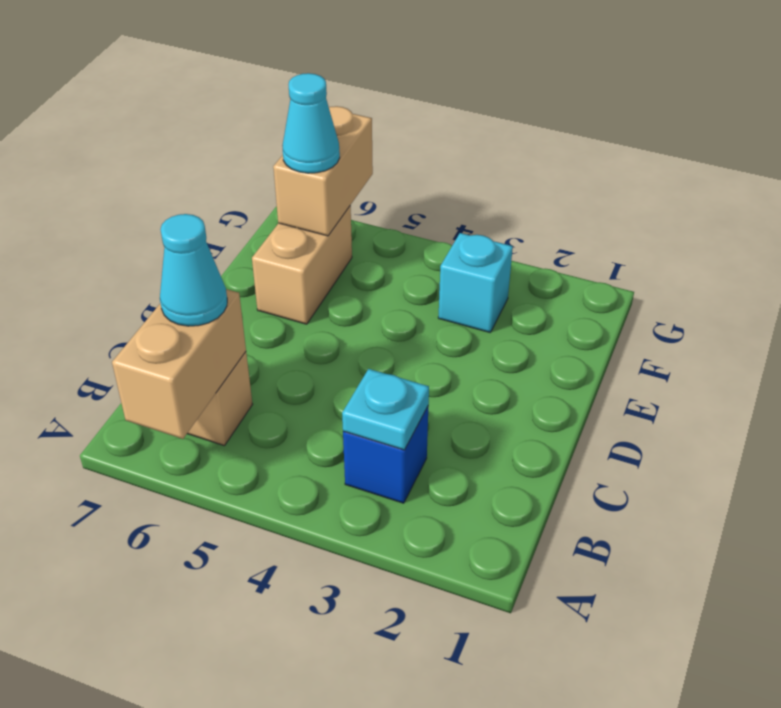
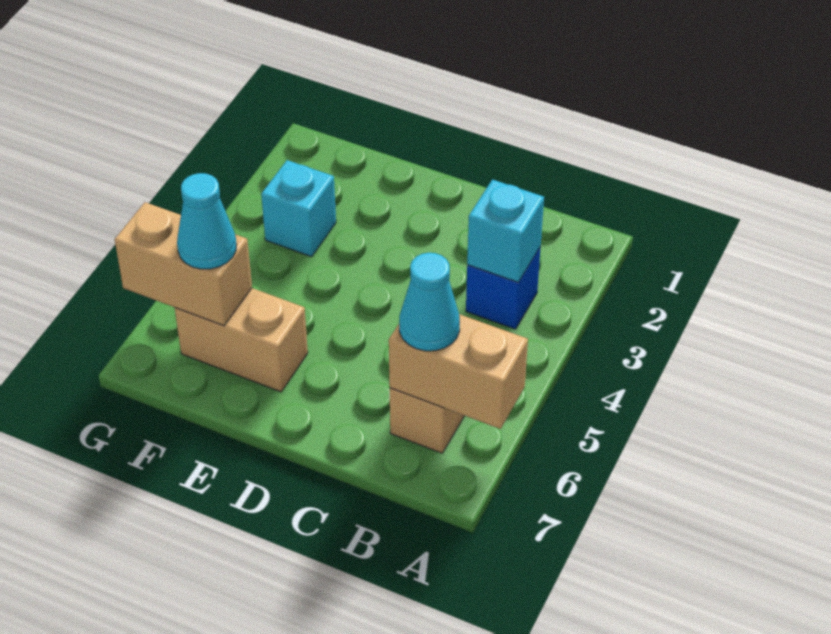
cyan 1x1 plate [342,369,429,450] -> cyan 1x1 brick [467,179,544,282]

